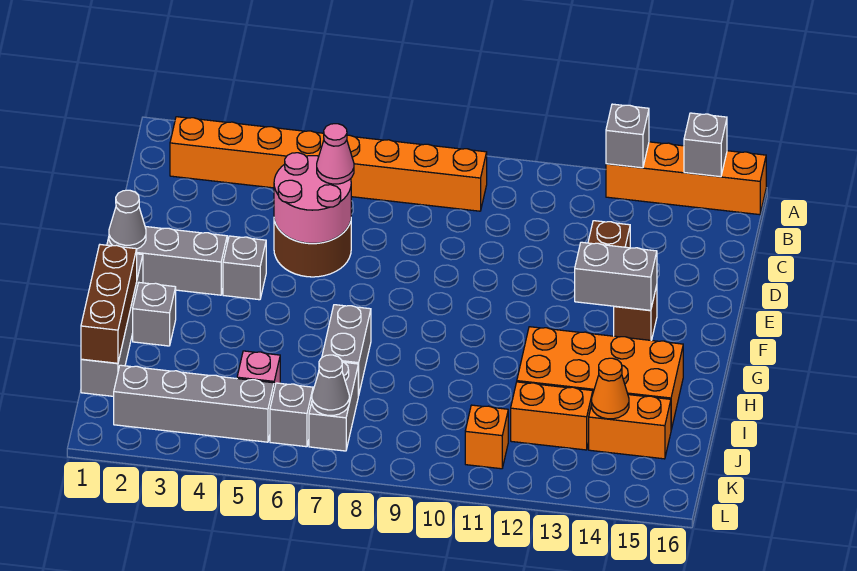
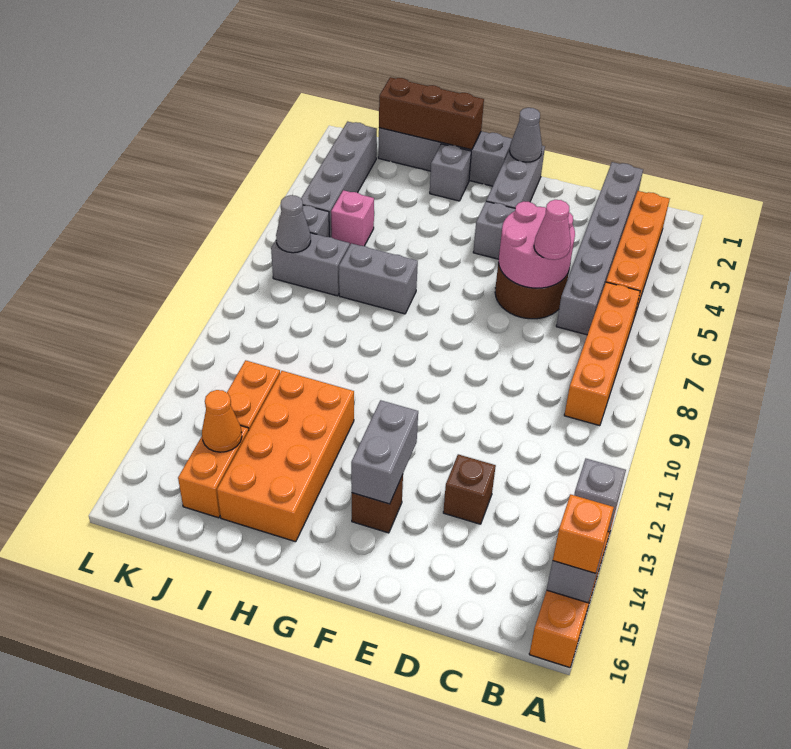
none -> grey 1x6 brick [556,162,643,335]
orange 1x1 brick [465,405,508,469] -> orange 1x1 brick moved to [553,494,614,573]

